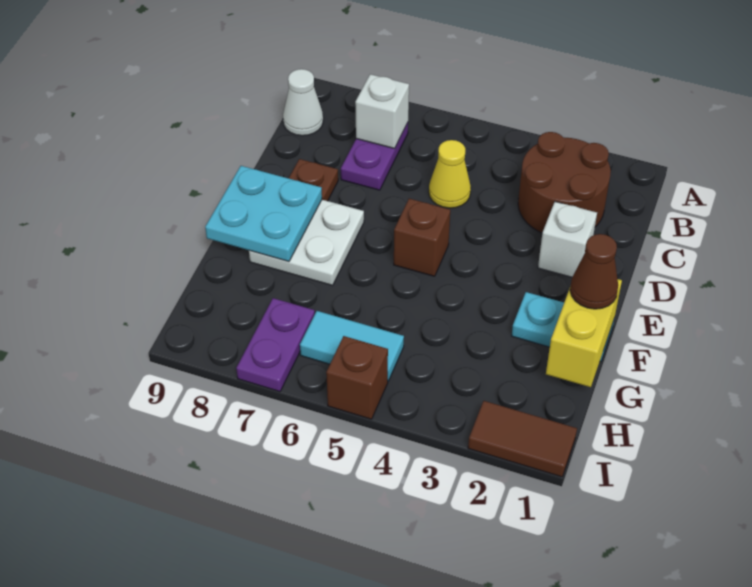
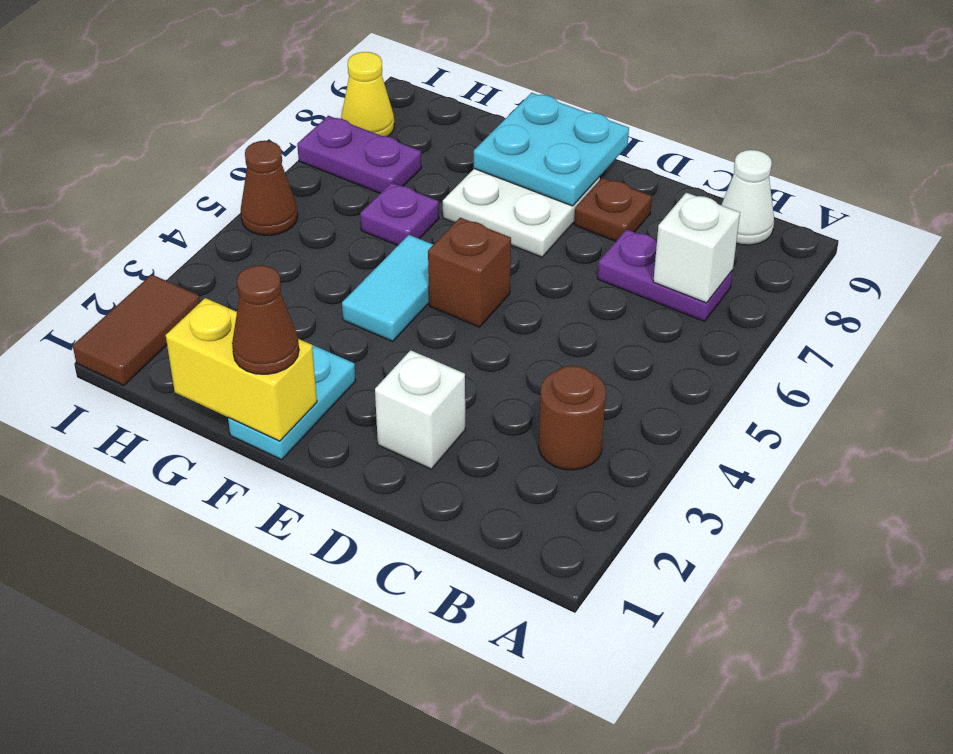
brown 2x2 round brick [518,132,611,233] -> brown 1x1 round brick [539,366,606,470]
yellow 1x1 cone [429,140,471,208] -> yellow 1x1 cone moved to [341,52,394,137]
none -> purple 1x1 plate [360,183,439,245]
cyan 1x2 tile [300,311,404,381] -> cyan 1x2 tile moved to [342,235,433,341]
brown 1x1 brick [326,336,388,419] -> brown 1x1 cone [241,141,298,235]

